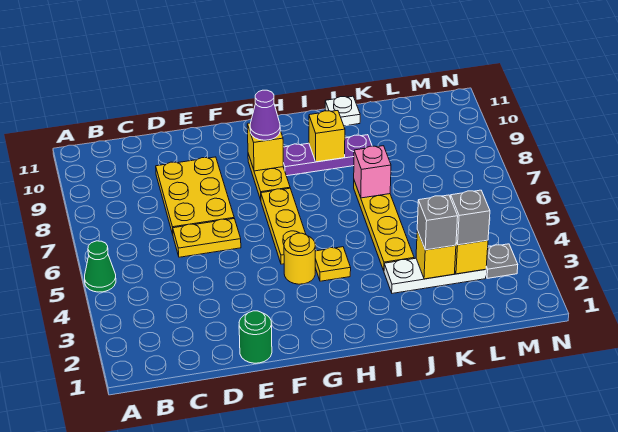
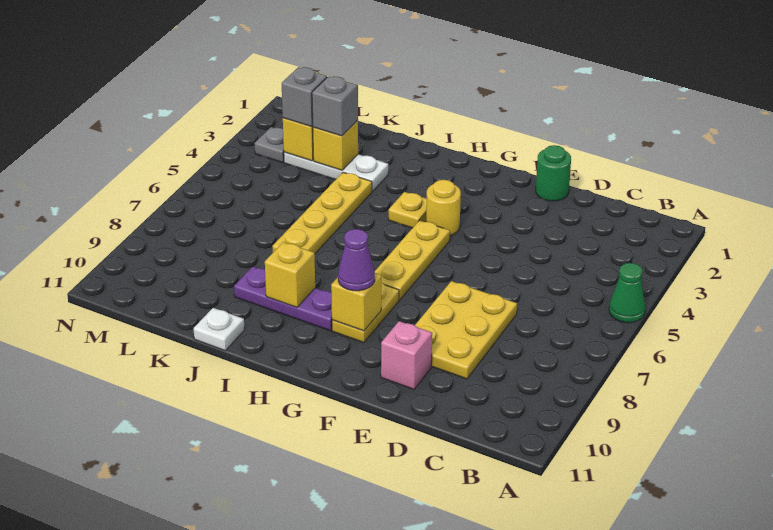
yellow 1x2 plate [173,219,241,257] -> none
pink 1x1 brick [354,146,391,198] -> pink 1x1 brick moved to [381,321,432,389]

